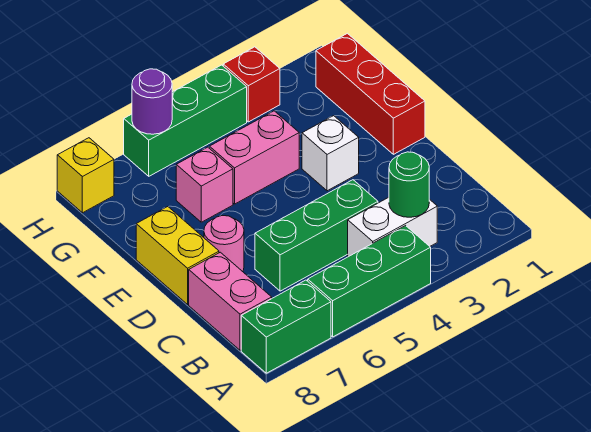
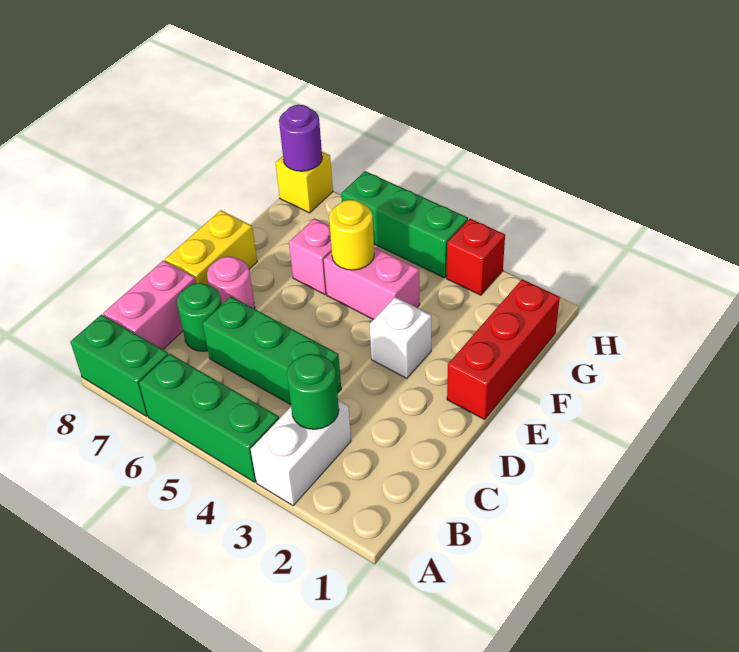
white 1x2 brick [348,197,437,257] -> white 1x2 brick turned to [251,401,351,506]
none -> green 1x1 round brick [177,283,222,351]
none -> yellow 1x1 round brick [329,200,374,270]
purple 1x1 round brick [132,69,172,134] -> purple 1x1 round brick moved to [279,105,322,171]

